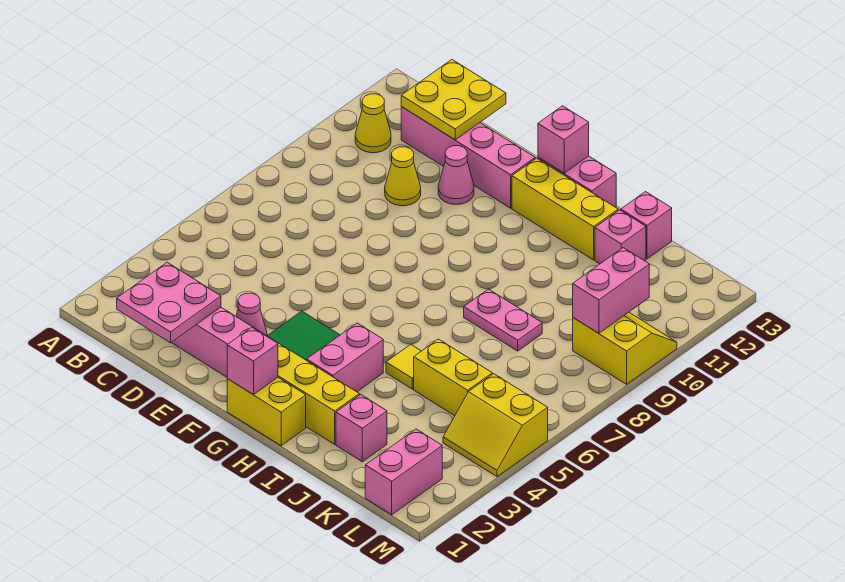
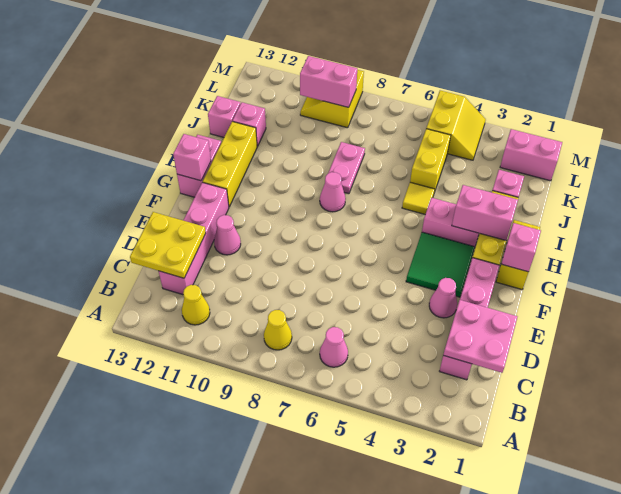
none -> pink 1x1 cone [320,327,348,367]
yellow 1x1 cone [385,147,421,206] -> yellow 1x1 cone moved to [264,310,292,350]
none -> pink 1x2 brick [452,185,518,240]
none -> pink 1x1 cone [320,172,346,212]

